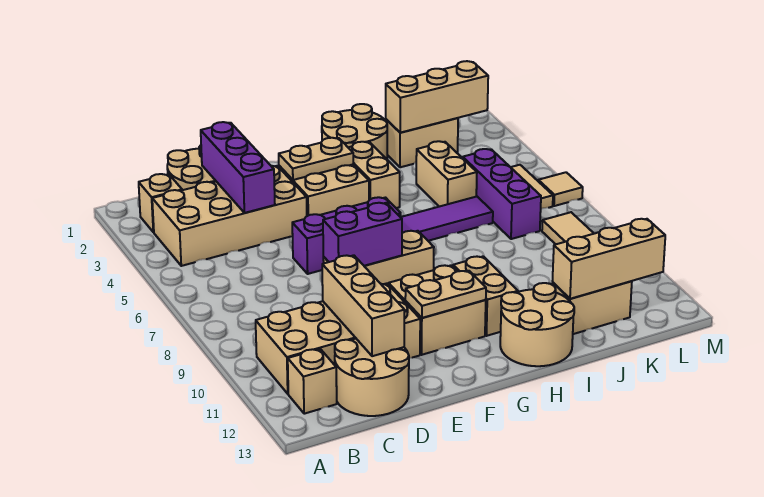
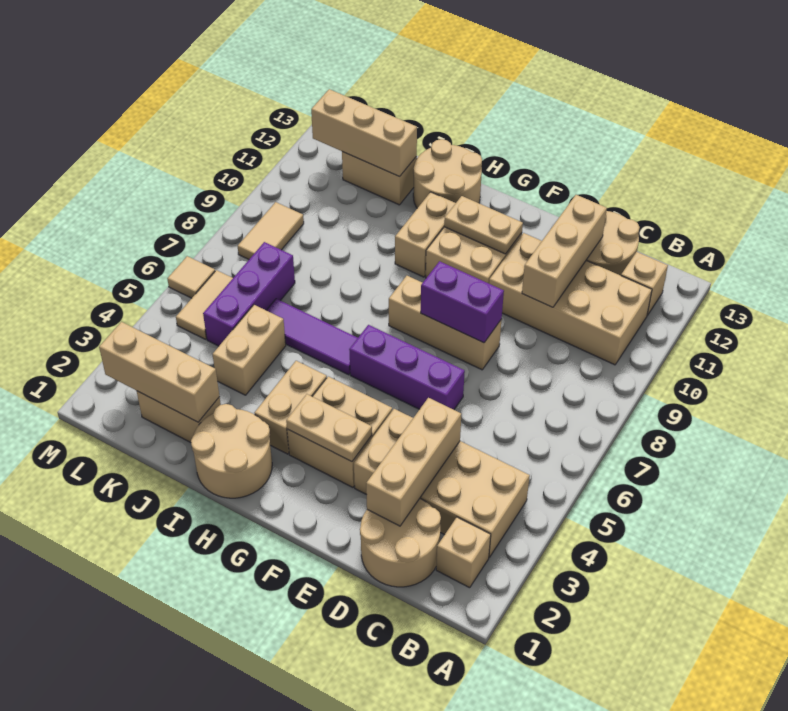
purple 1x3 brick [201,122,275,213] -> tan 1x3 brick [366,398,461,526]

